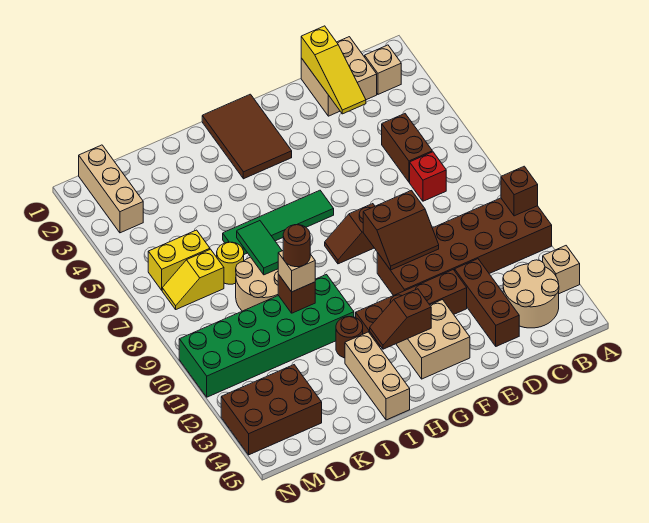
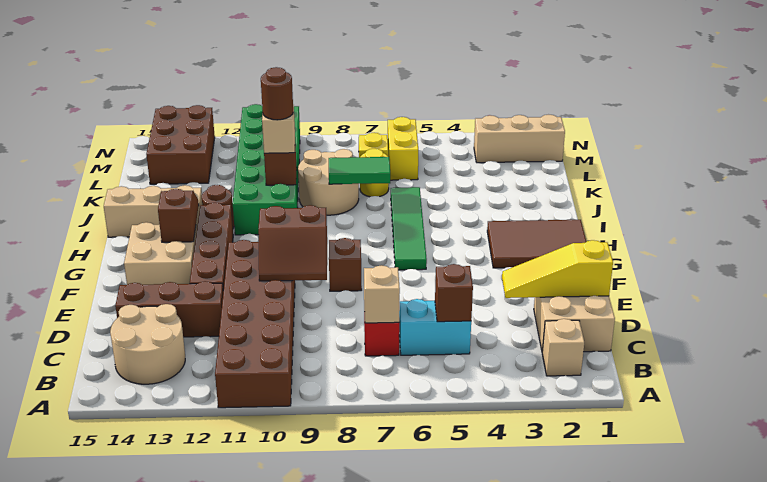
brown 1x1 brick [501,166,538,216] -> brown 1x1 brick moved to [435,264,473,322]
tan 1x1 brick [543,246,580,294] -> tan 1x1 brick moved to [364,265,400,323]
brown 1x2 brick [382,114,432,182] -> cyan 1x2 brick [399,299,471,355]
brown 2x2 slope [363,191,439,270] -> brown 2x2 slope turned to [259,205,327,281]

